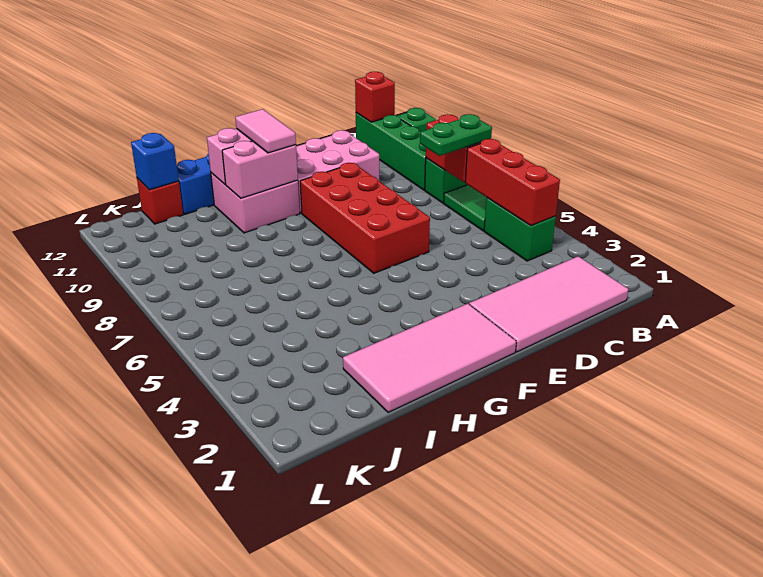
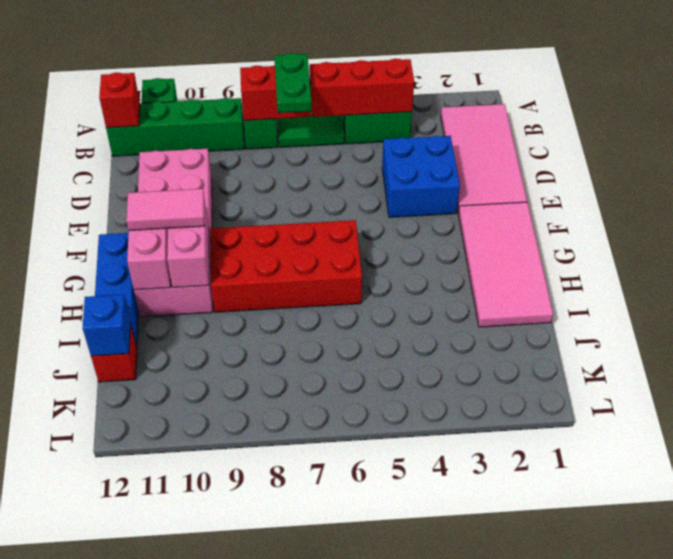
none -> blue 2x2 brick [382,136,460,217]
red 2x4 brick [300,163,430,273] -> red 2x4 brick moved to [210,220,362,312]

